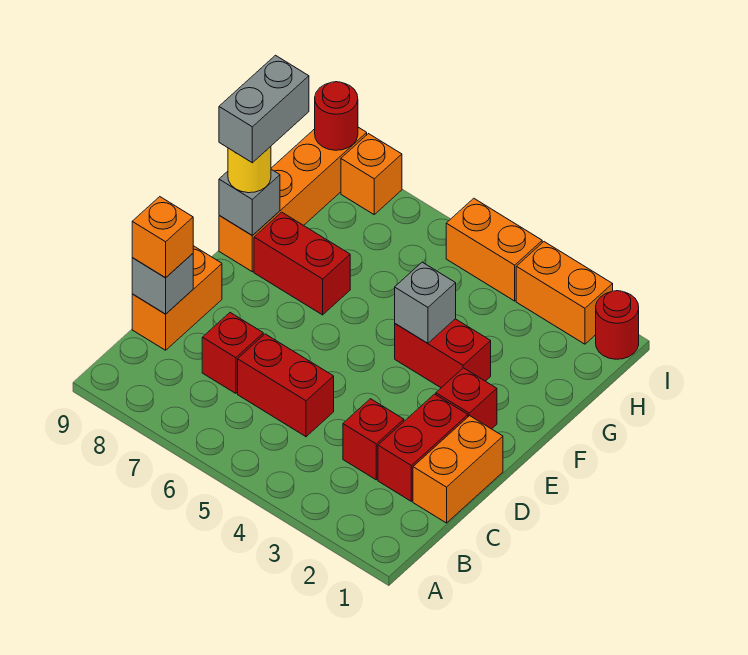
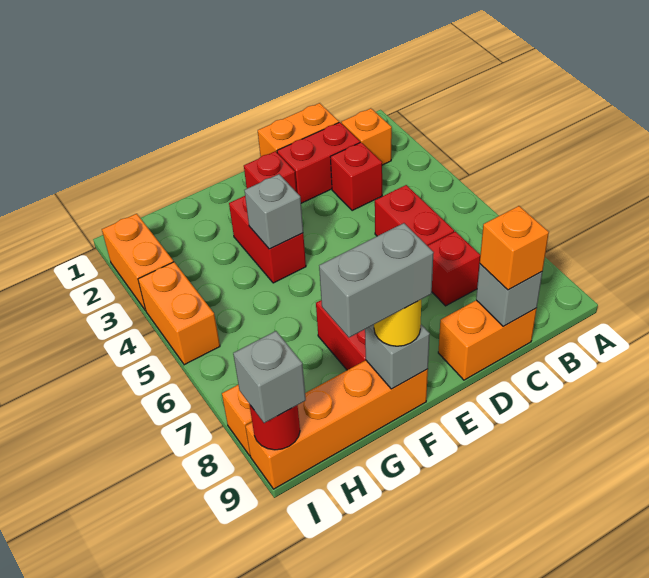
none -> orange 1x1 brick [341,108,392,165]
red 1x1 round brick [596,291,639,359] -> none
none -> grey 1x1 brick [233,331,306,423]

